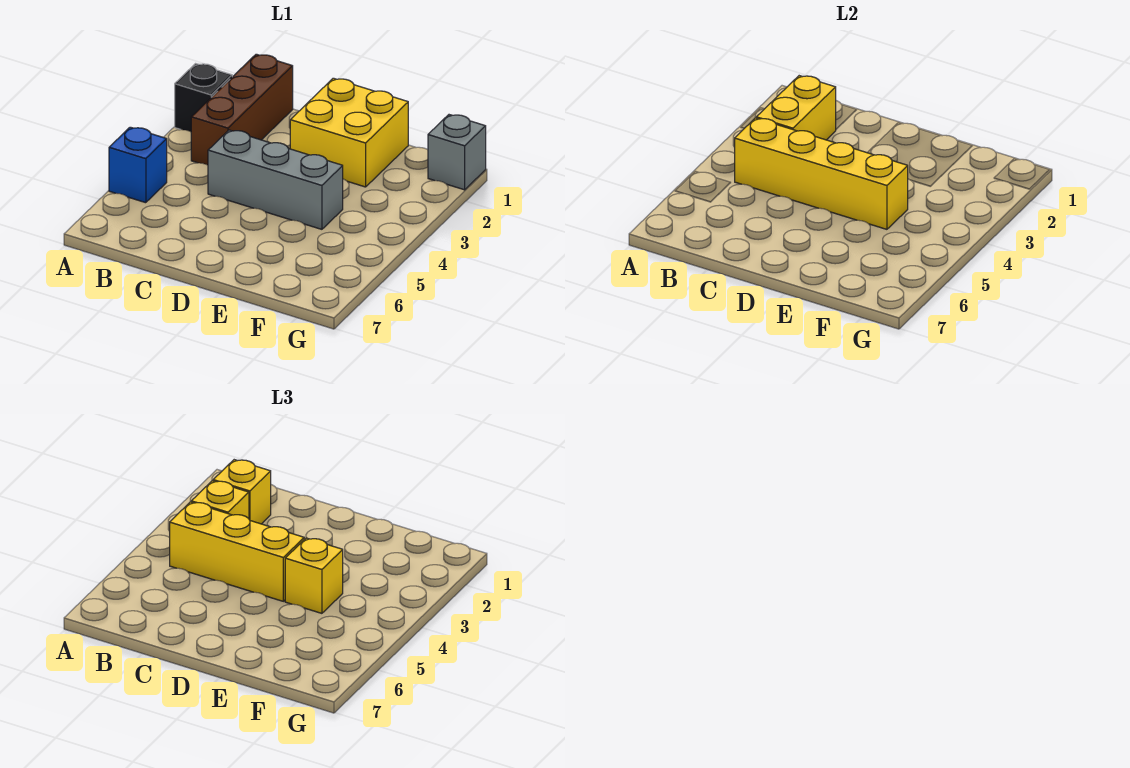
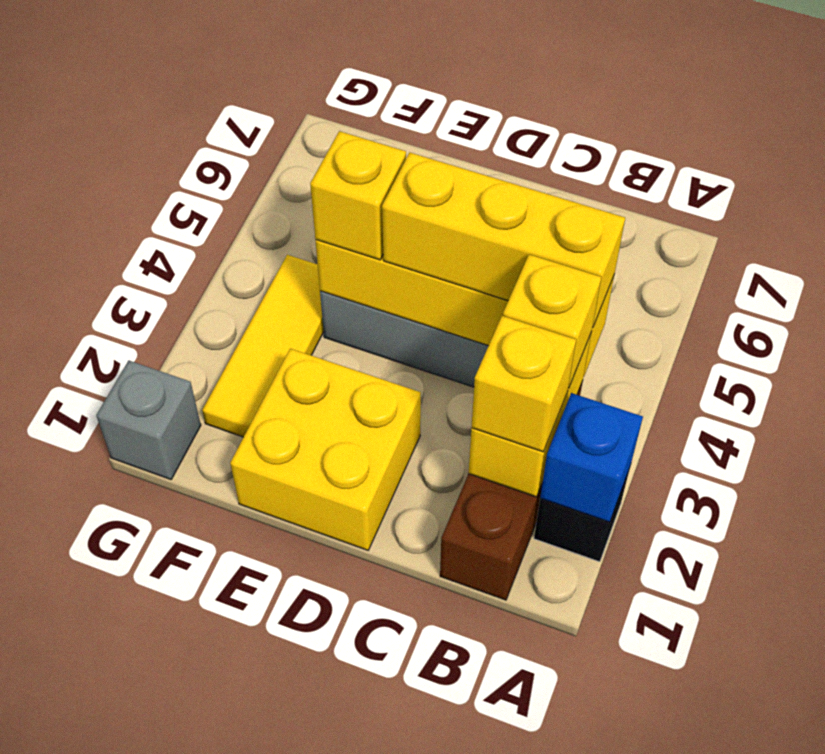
blue 1x1 brick [109,127,167,203] -> blue 1x1 brick moved to [540,393,643,522]
none -> yellow 1x3 tile [202,255,324,437]

